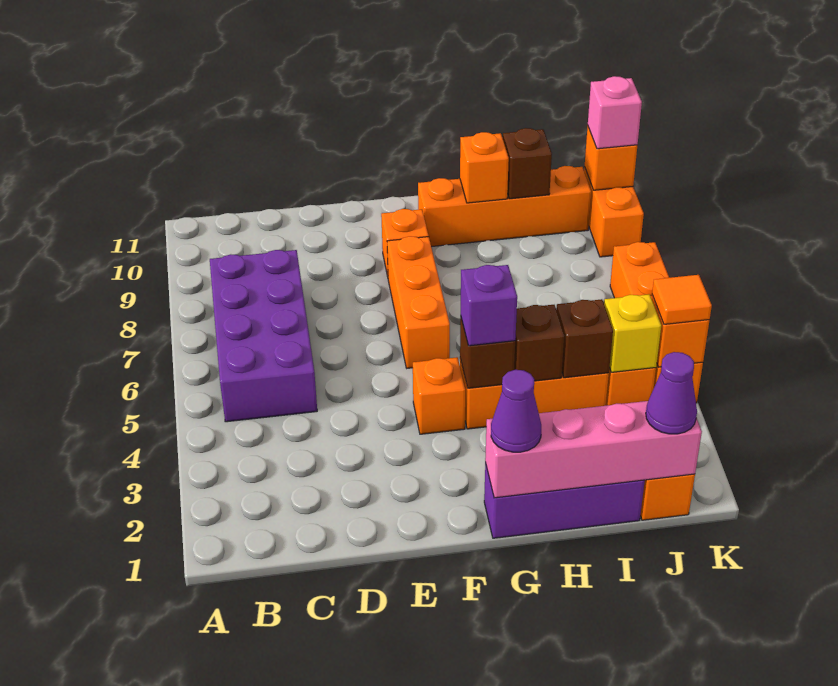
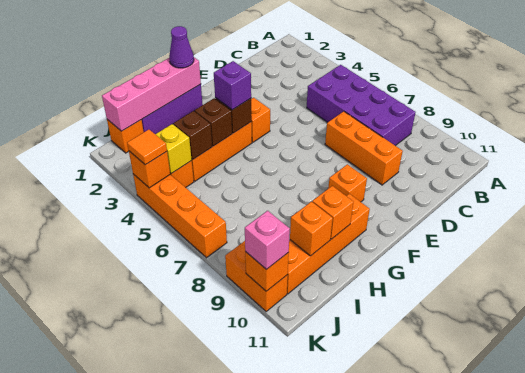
orange 1x3 brick [387,236,450,368] -> orange 1x3 brick moved to [325,111,403,185]
brown 1x1 brick [503,128,552,199] -> orange 1x1 brick [290,202,333,256]
purple 1x1 cone [646,352,697,434] -> none

